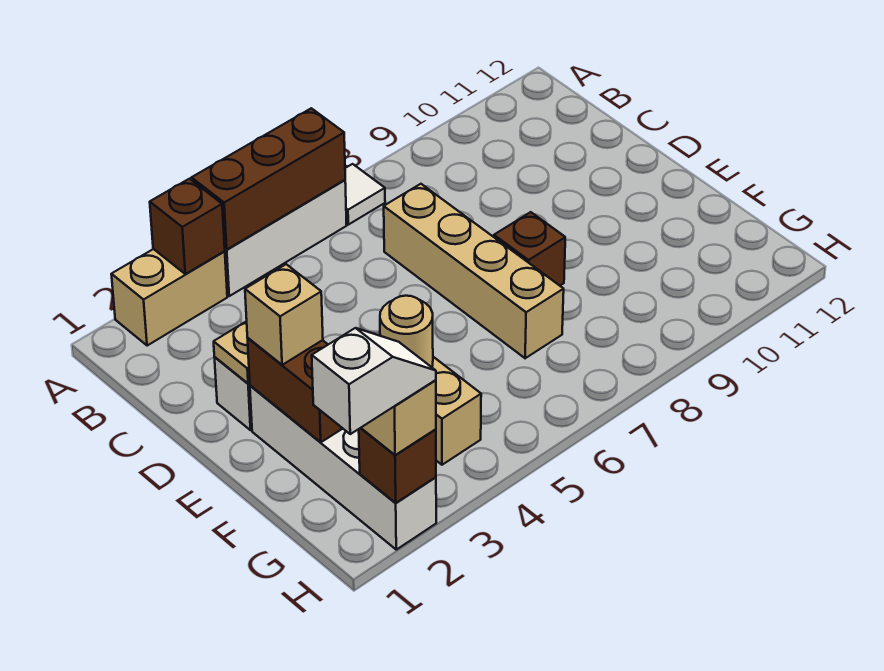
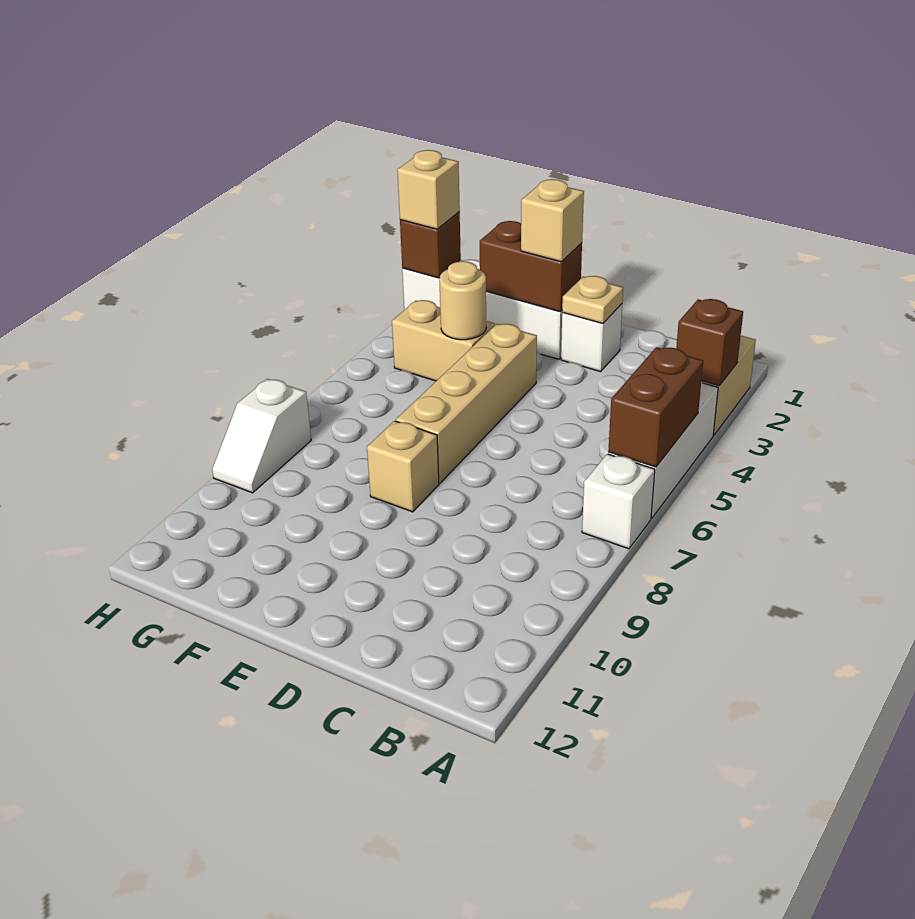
brown 1x3 brick [192,108,345,249] -> brown 1x2 brick [608,347,703,467]
white 1x1 tile [345,164,385,225] -> white 1x1 brick [582,454,655,549]
tan 1x4 brick [384,184,564,358] -> tan 1x4 brick turned to [396,324,537,483]
brown 1x1 brick [494,212,565,286] -> tan 1x1 brick [367,421,439,512]
white 1x2 slope [312,328,436,434] -> white 1x2 slope moved to [212,379,311,493]

